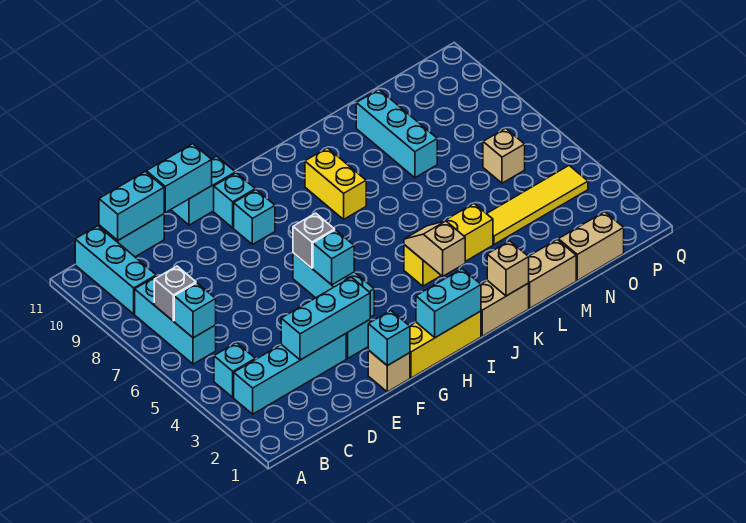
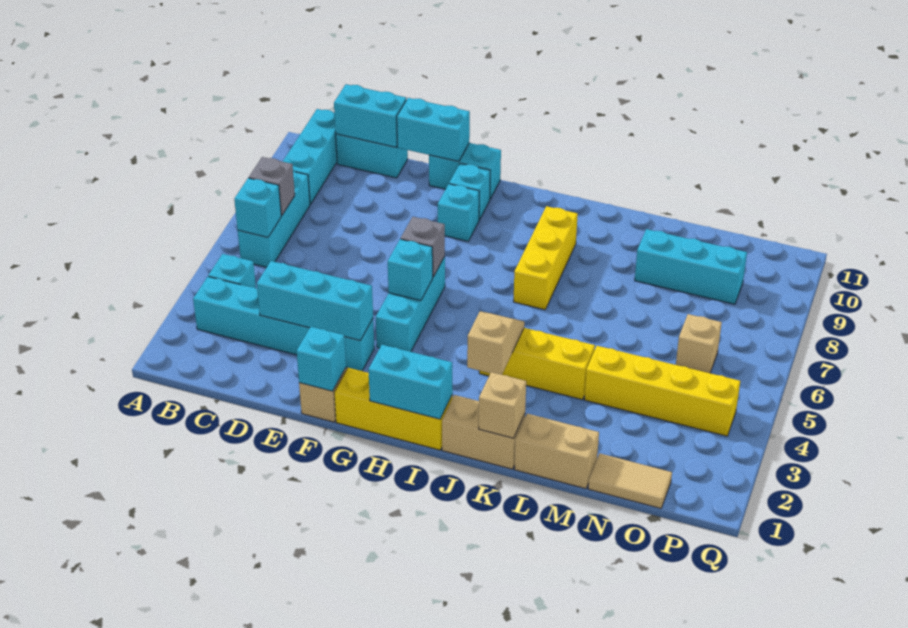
yellow 1x2 brick [305,148,366,219] -> yellow 1x3 brick [514,206,578,310]
yellow 1x4 tile [487,166,588,244] -> yellow 1x4 brick [584,346,740,436]
cyan 1x3 brick [356,90,437,178] -> cyan 1x3 brick turned to [635,229,747,304]
tan 1x2 brick [558,212,624,281] -> tan 1x2 tile [588,453,672,508]

